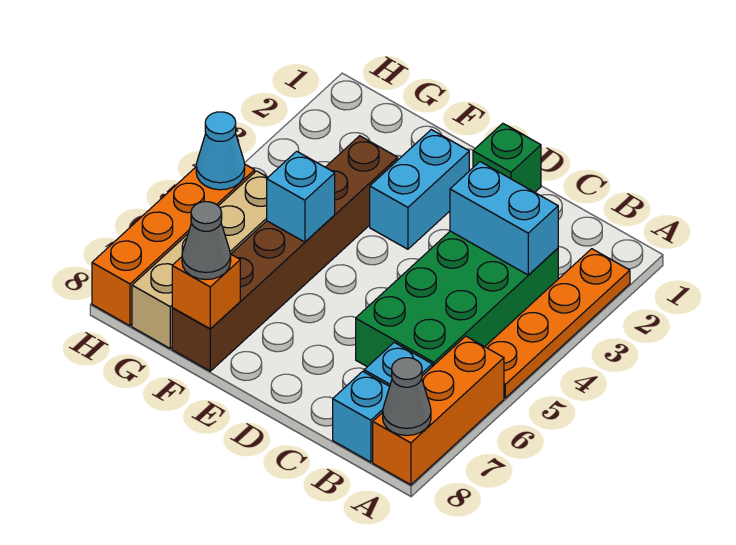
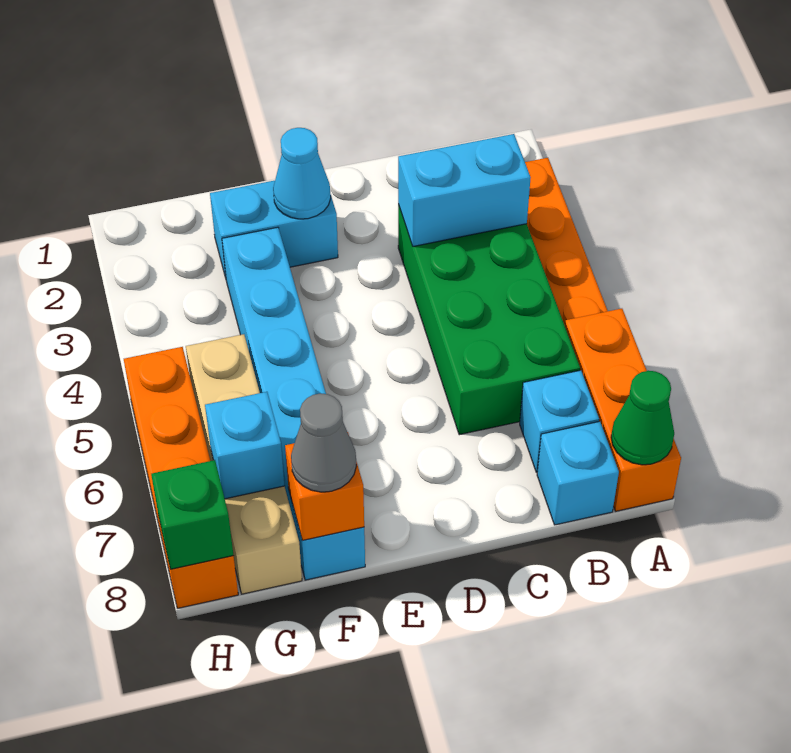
grey 1x1 cone [383,358,431,435] -> green 1x1 cone [611,371,674,465]
green 1x1 brick [473,124,541,192] -> green 1x1 brick moved to [151,460,233,569]
cyan 1x2 brick [370,130,469,249] -> cyan 1x2 brick turned to [210,181,338,278]
brown 1x6 brick [172,136,398,371] -> cyan 1x6 brick [222,227,365,580]
cyan 1x1 brick [267,151,335,242] -> cyan 1x1 brick moved to [205,392,285,499]
cyan 1x1 cone [196,112,245,190] -> cyan 1x1 cone moved to [273,128,331,219]

